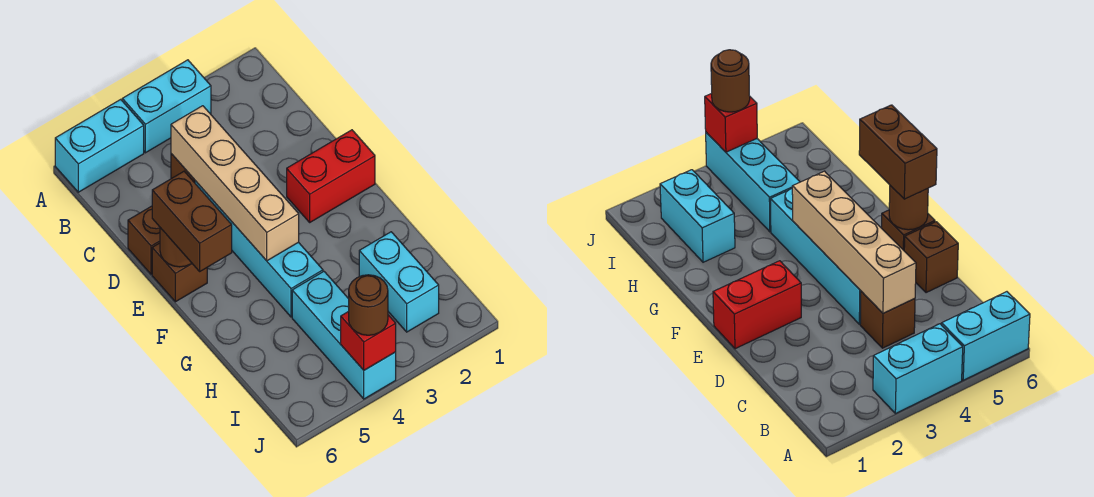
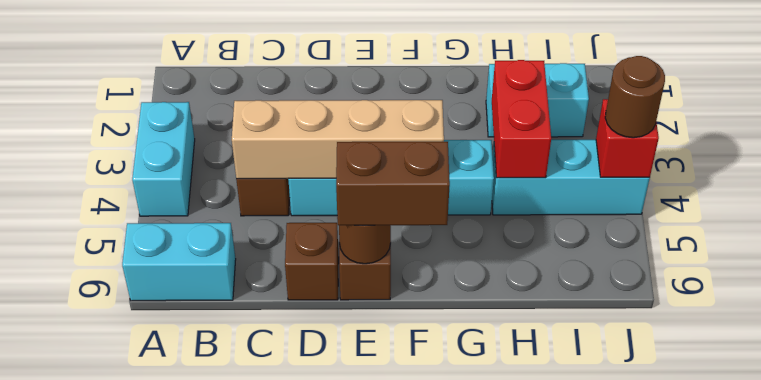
cyan 1x2 brick [55,99,144,192] -> cyan 1x2 brick turned to [122,223,236,301]
red 1x2 brick [287,130,375,222] -> red 1x2 brick moved to [491,60,551,178]

